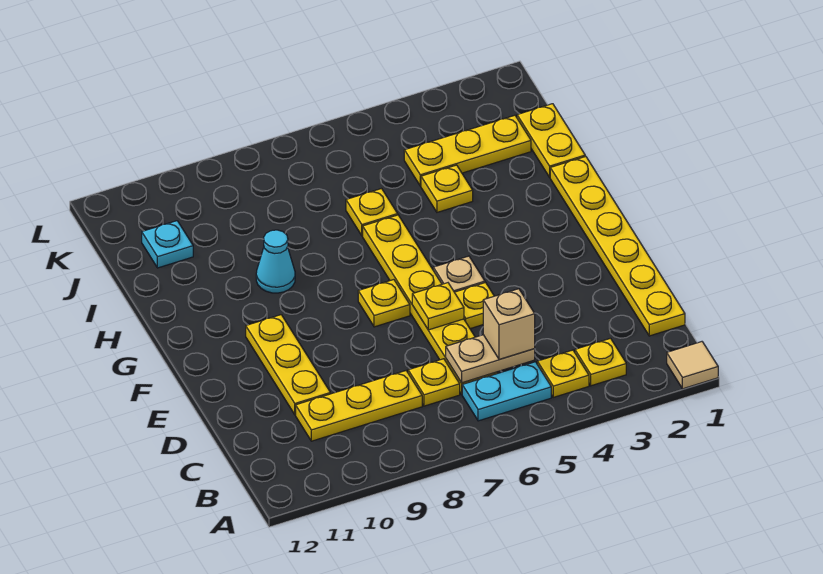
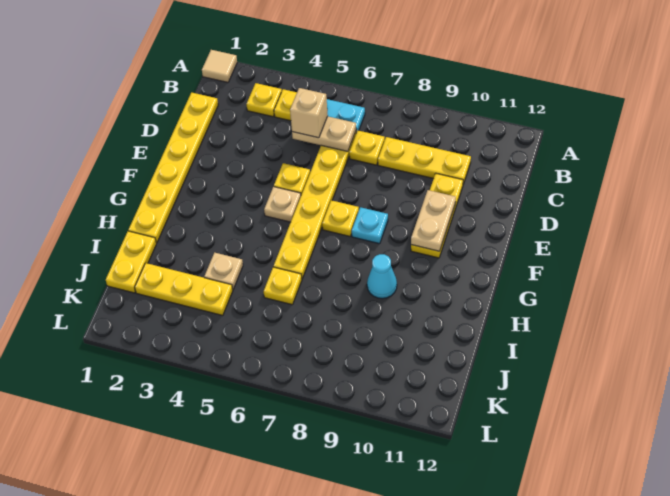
yellow 1x1 plate [412,283,464,330] -> none
none -> tan 1x2 plate [411,190,456,251]
yellow 1x1 plate [421,165,473,212] -> tan 1x1 plate [204,253,243,289]
cyan 1x1 plate [142,221,193,268] -> cyan 1x1 plate moved to [352,207,388,244]

